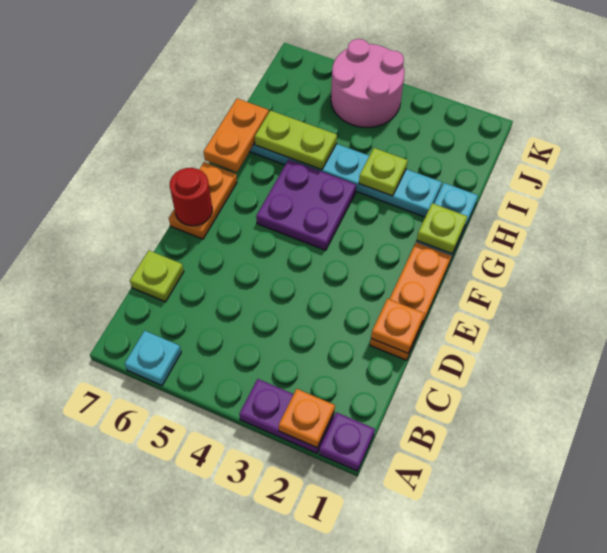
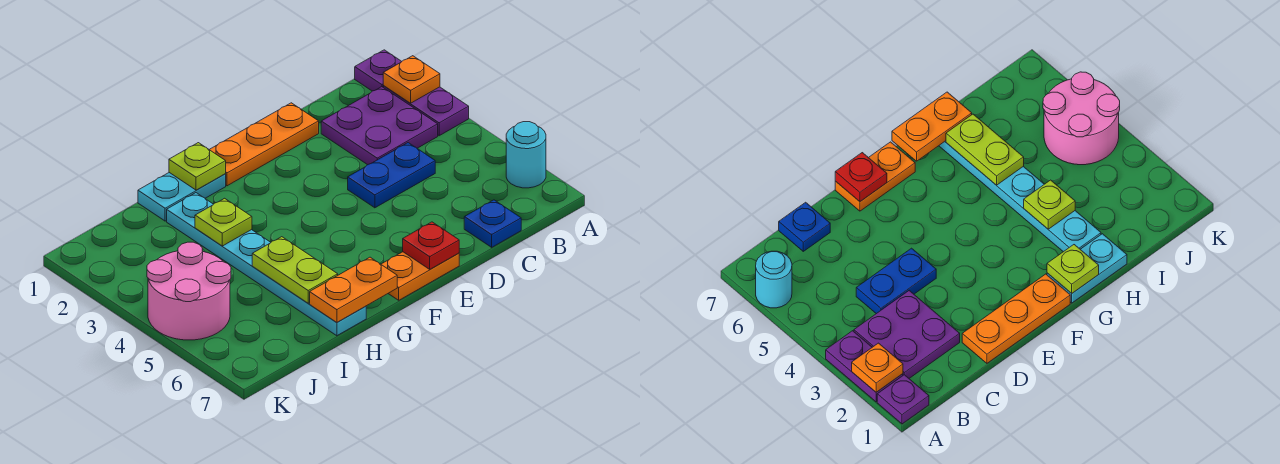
cyan 1x1 plate [125,331,181,385] -> cyan 1x1 round brick [506,122,546,188]
none -> blue 1x2 plate [348,143,435,208]
lime 1x1 plate [130,251,184,302] -> blue 1x1 plate [464,200,521,247]
orange 1x1 plate [371,299,424,353] -> none
red 1x1 round brick [170,168,212,226] -> red 1x1 plate [403,222,459,269]
purple 2x2 plate [256,160,356,250] -> purple 2x2 plate moved to [321,87,438,165]

